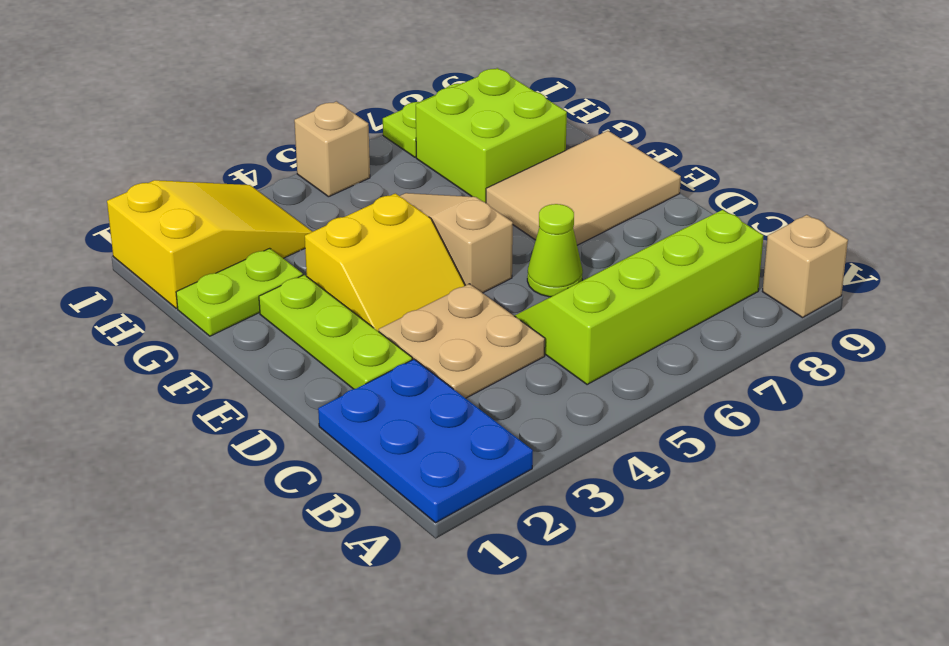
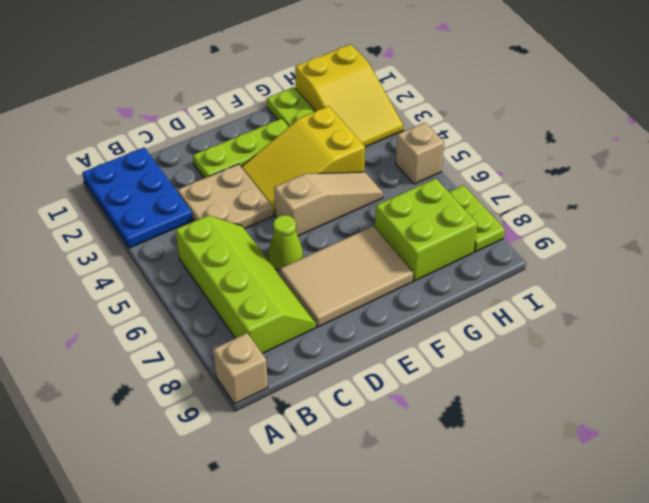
blue 2x3 plate [318,359,533,523] -> blue 2x3 plate turned to [82,147,193,248]
yellow 2x2 slope [305,193,465,332] -> yellow 2x3 slope [242,106,365,215]
tan 2x3 tile [486,131,681,245] -> tan 2x3 tile turned to [280,226,413,327]

